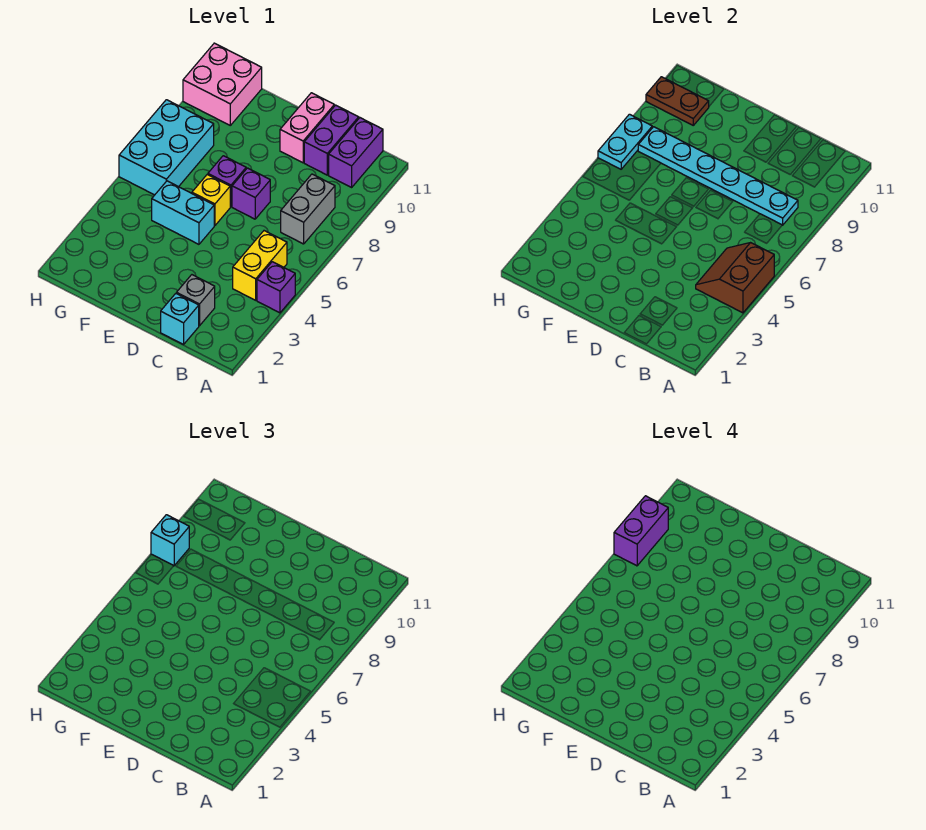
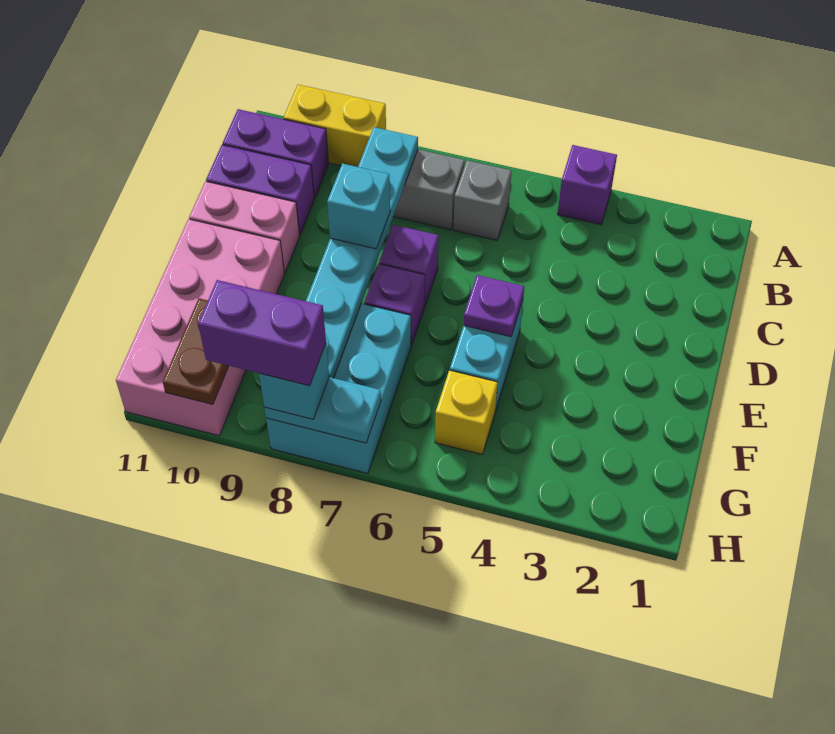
brown 2x2 slope [696,243,774,313] -> none
yellow 1x2 brick [233,231,287,300] -> yellow 1x2 brick moved to [284,85,386,167]
cyan 1x1 brick [161,293,199,344] -> cyan 1x1 brick moved to [327,164,390,249]
grey 1x1 brick [177,275,215,326] -> grey 1x1 brick moved to [454,160,511,240]
none -> purple 1x1 plate [464,275,524,337]
yellow 1x1 brick [192,175,230,226] -> yellow 1x1 brick moved to [435,370,498,455]
cyan 2x3 brick [119,100,214,195] -> cyan 2x3 brick turned to [266,303,411,474]
pink 2x2 brick [183,43,262,125] -> pink 2x4 brick [116,219,284,436]

